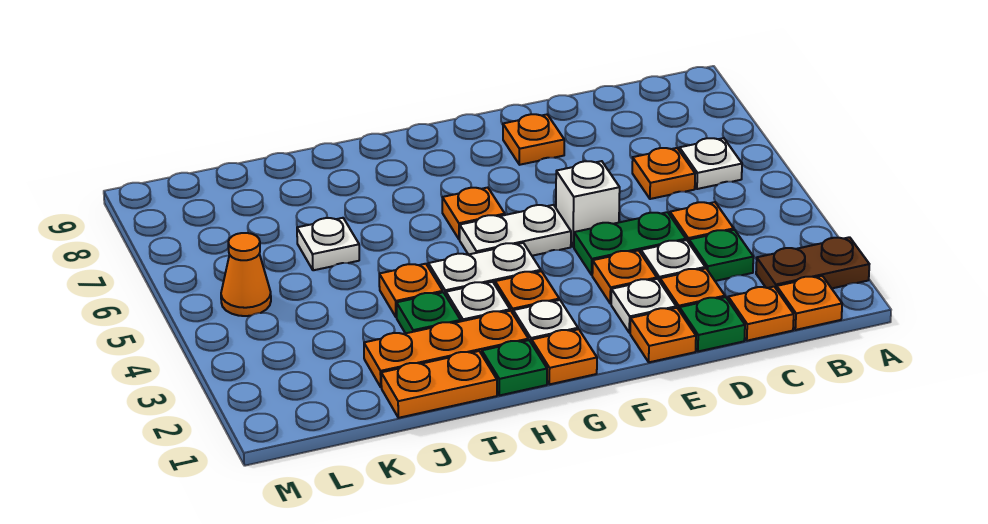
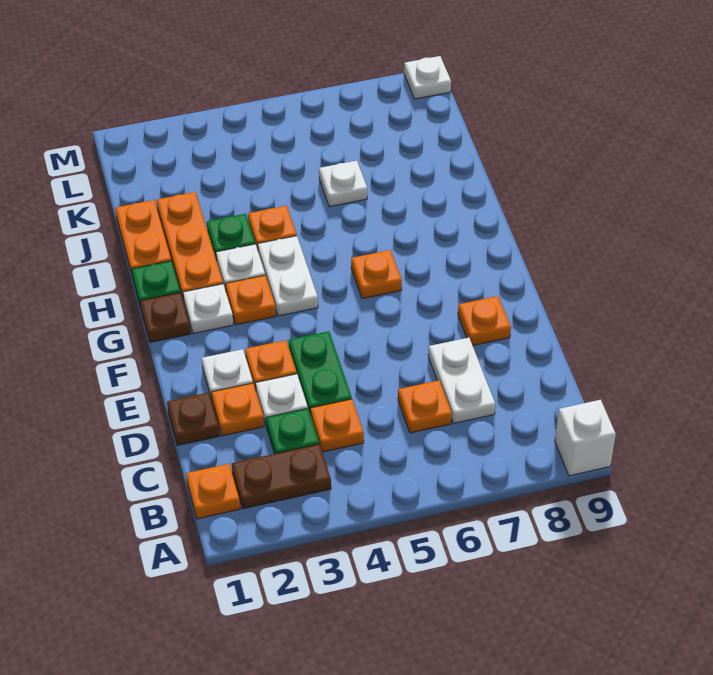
brown 1x2 plate [756,237,869,289] -> brown 1x2 plate turned to [232,444,331,509]
white 1x1 plate [679,138,742,189] -> white 1x1 plate moved to [404,56,451,99]
orange 1x1 plate [728,287,794,341] -> none
green 1x1 plate [679,297,745,351] -> brown 1x1 plate [167,393,220,446]
orange 1x1 plate [630,308,696,362] -> none
white 1x1 brick [556,161,620,247] -> white 1x1 brick moved to [555,400,616,476]
white 1x2 plate [460,205,571,256] -> white 1x2 plate moved to [428,338,495,423]
orange 1x1 plate [532,329,597,384] -> brown 1x1 plate [140,292,191,342]
orange 1x1 cone [221,233,271,316] -> none

